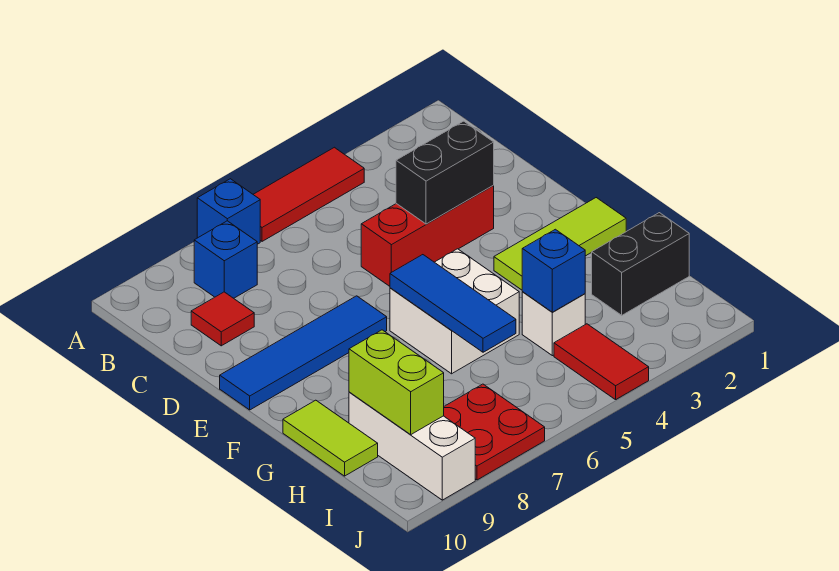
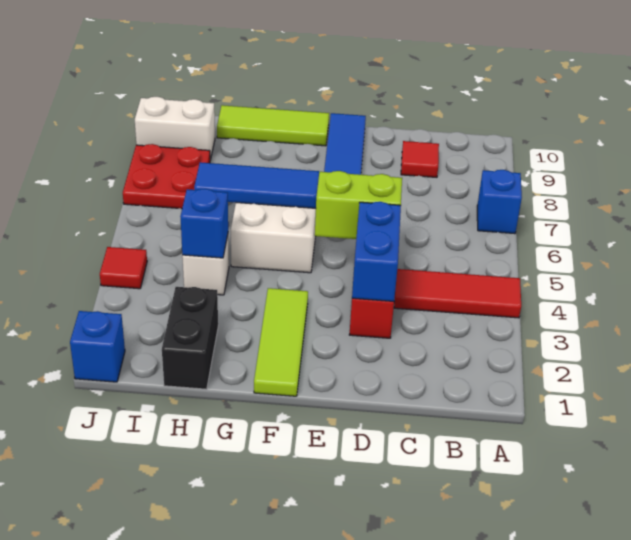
red 1x3 tile [253,147,364,241] -> red 1x3 tile turned to [394,269,521,318]
blue 1x1 brick [194,221,257,298] -> blue 1x1 brick moved to [70,311,125,382]
black 1x2 brick [396,121,494,224] -> blue 1x2 brick [352,202,401,301]
lime 1x2 tile [283,400,378,476] -> lime 1x3 tile [217,105,329,146]
white 1x3 brick [349,392,475,500] -> white 1x2 brick [135,97,215,160]
lime 1x2 brick [349,330,444,434] -> lime 1x2 brick moved to [315,171,402,239]
red 1x2 tile [554,324,649,400] -> red 1x1 tile [100,247,147,289]

